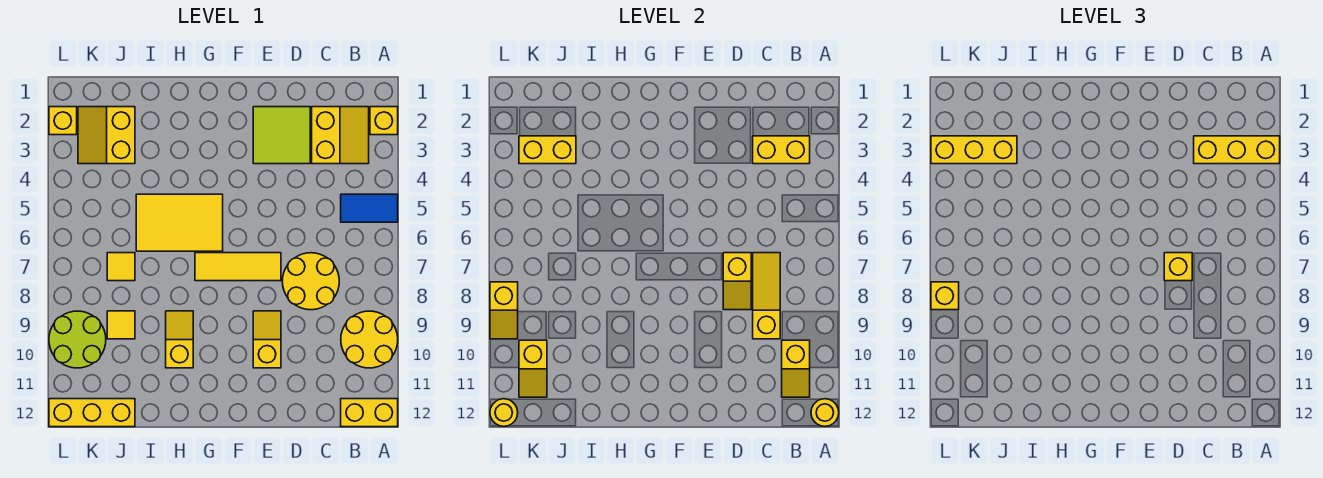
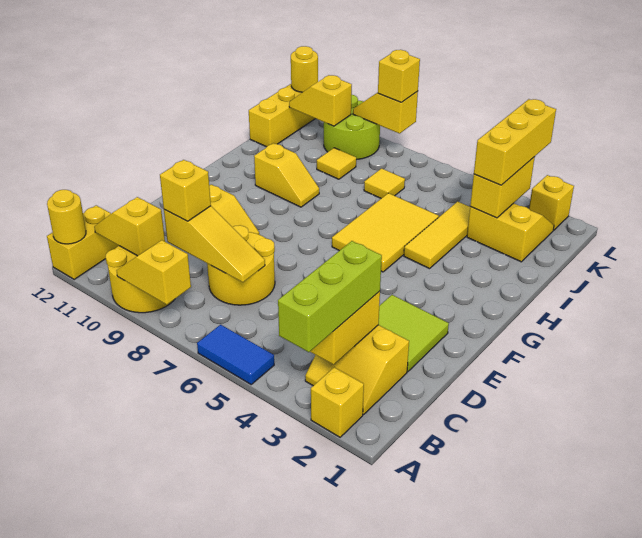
yellow 1x3 brick [1194,136,1280,164] -> lime 1x3 brick [278,241,382,352]
blue 1x2 tile [341,194,398,222] -> blue 1x2 tile turned to [197,325,274,384]
yellow 1x2 slope [723,253,751,310] -> yellow 1x2 slope moved to [116,240,191,305]
yellow 1x1 brick [1164,253,1192,281] -> yellow 1x1 brick moved to [160,160,211,221]
yellow 1x3 tile [195,253,281,281] -> yellow 1x3 tile moved to [404,202,470,269]

